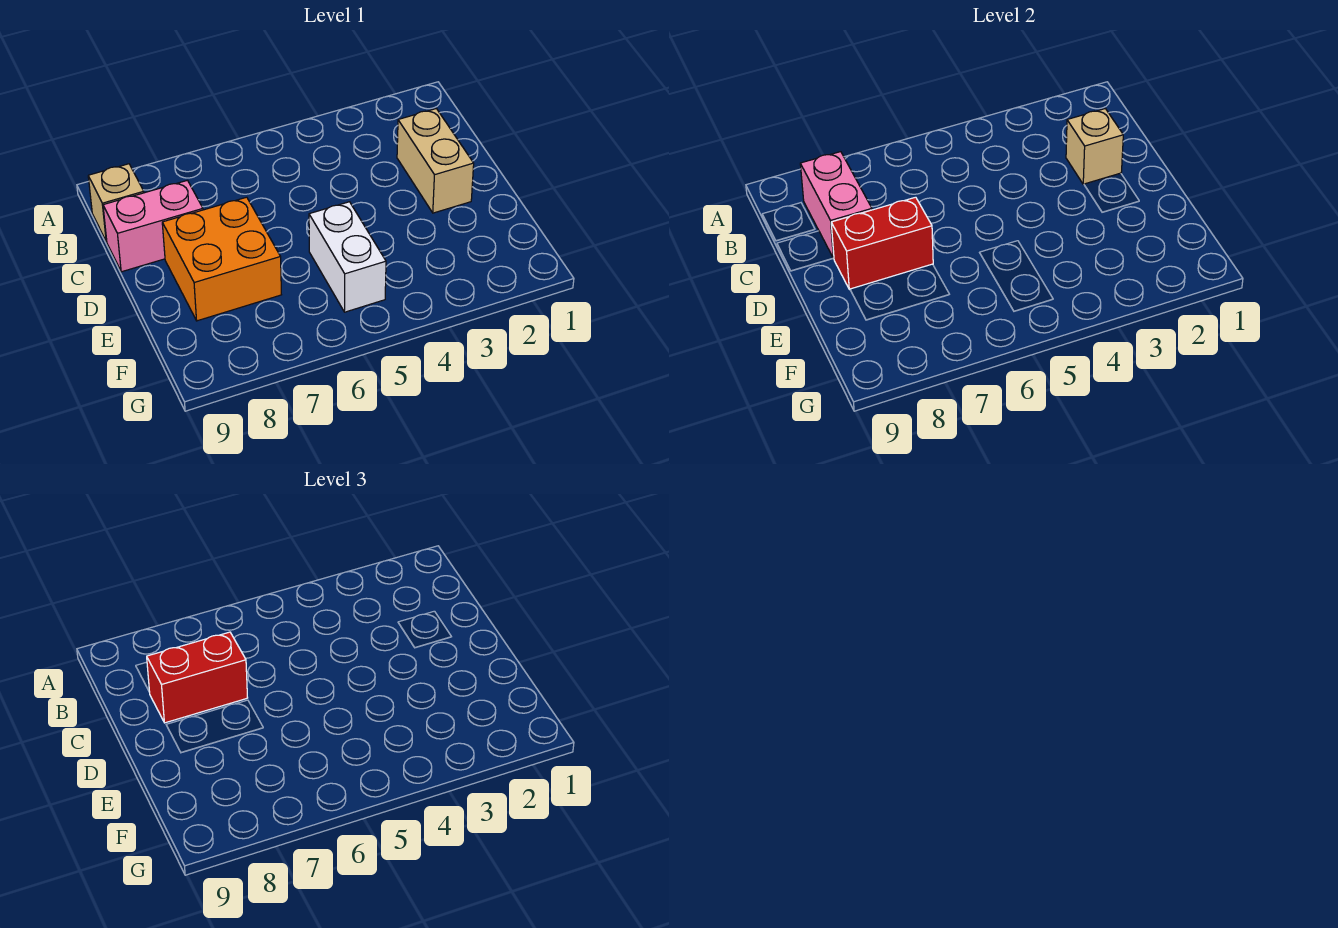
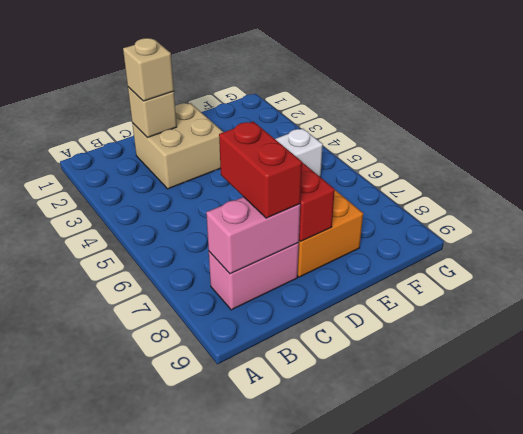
tan 1x1 brick [88,164,144,241] -> tan 1x1 brick moved to [123,38,174,101]
tan 1x2 brick [397,109,474,213] -> tan 2x2 brick [132,103,223,189]
pink 1x2 brick [103,180,203,272] -> pink 1x2 brick turned to [209,243,299,310]

